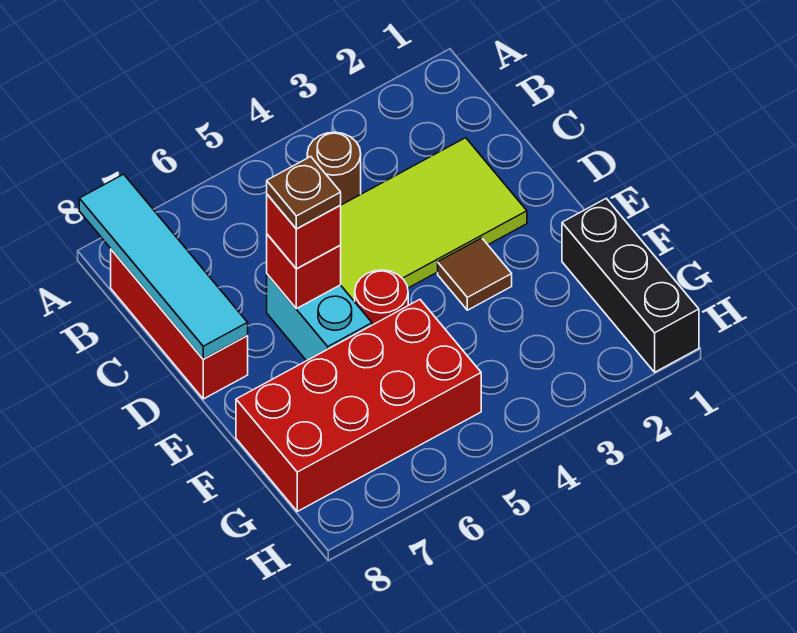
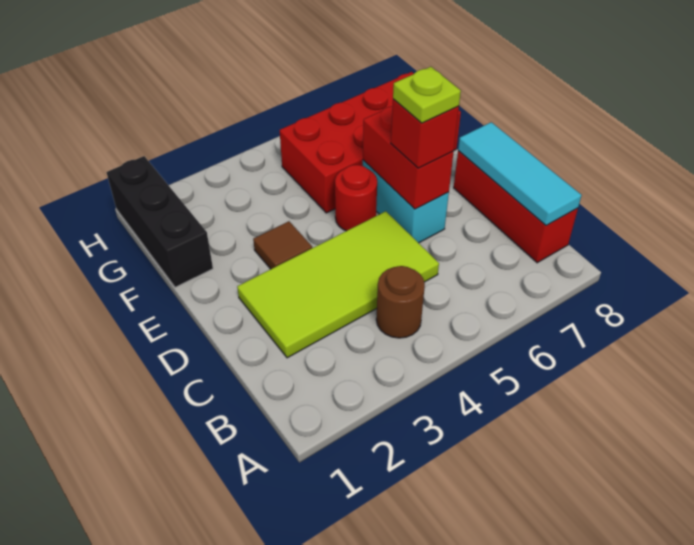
cyan 1x4 tile [79,174,248,359] -> cyan 1x3 tile [458,122,582,226]
red 1x1 brick [267,234,341,309] -> red 1x2 brick [363,106,454,209]
brown 1x1 plate [267,157,341,229] -> lime 1x1 plate [393,67,461,123]

